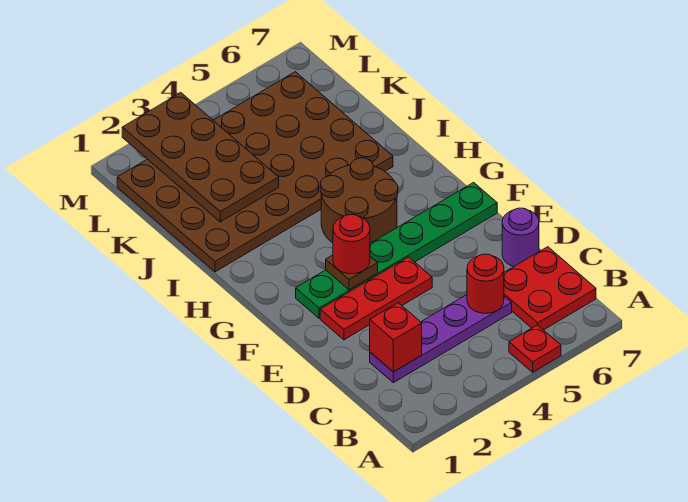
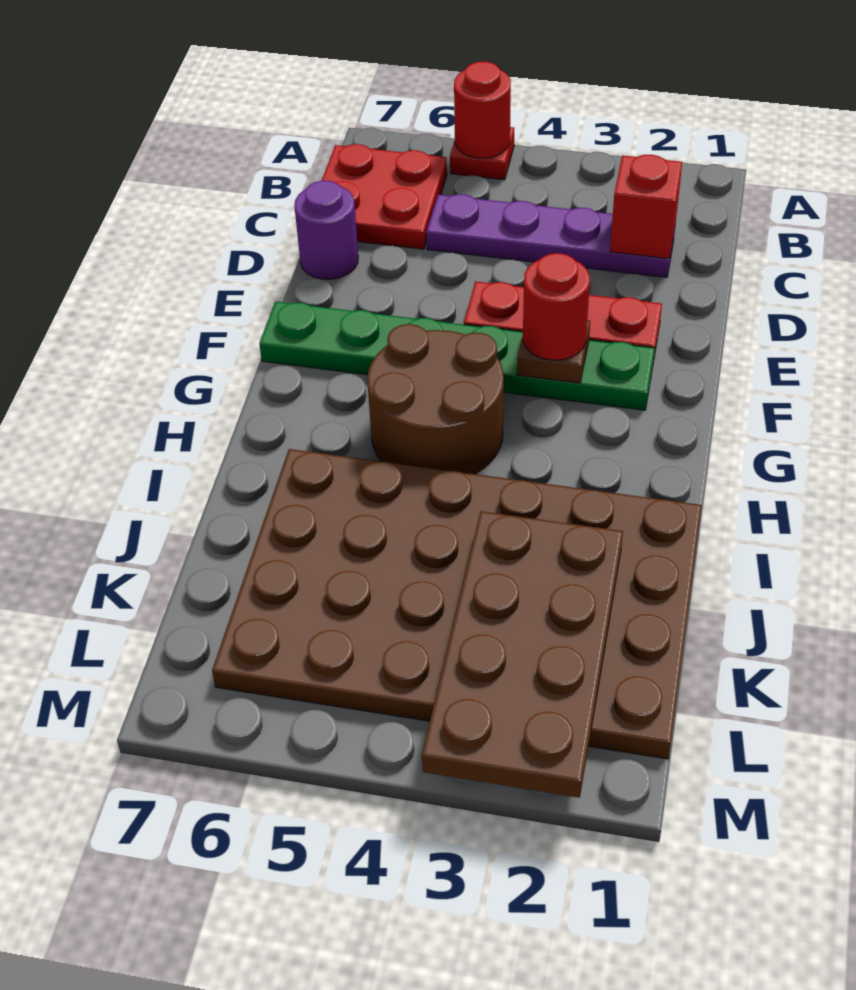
red 1x1 round brick [467,254,504,313] -> red 1x1 round brick moved to [454,62,511,158]

